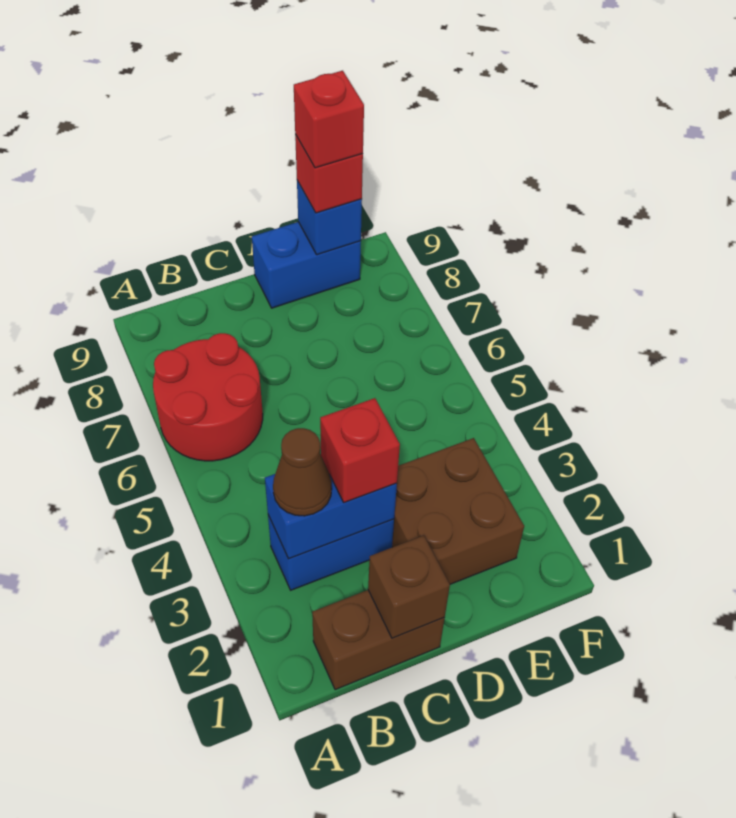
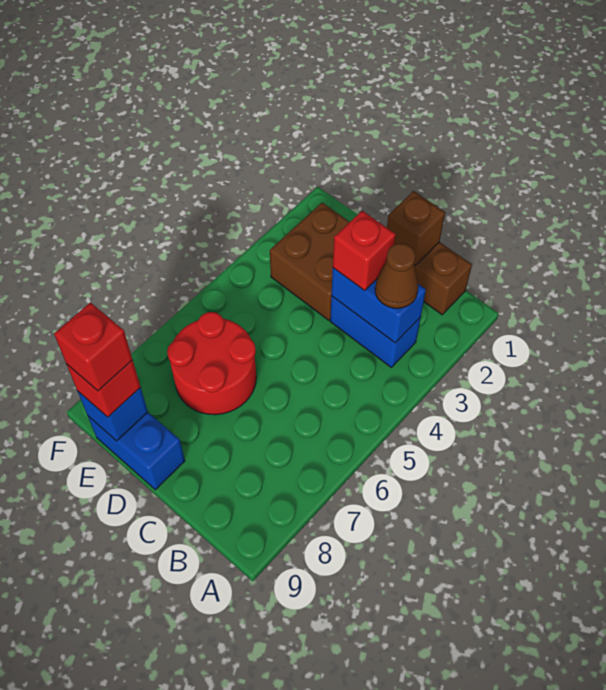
red 2x2 round brick [153,333,263,461] -> red 2x2 round brick moved to [167,312,256,415]

